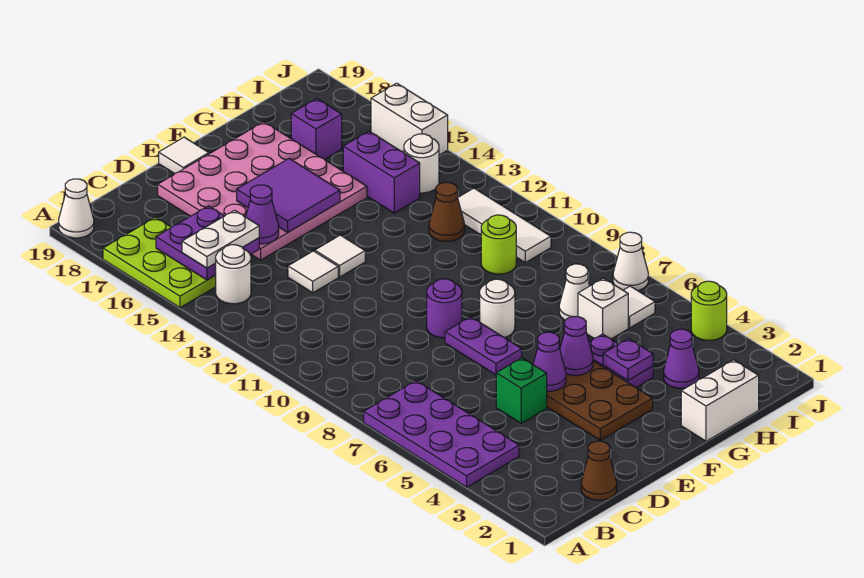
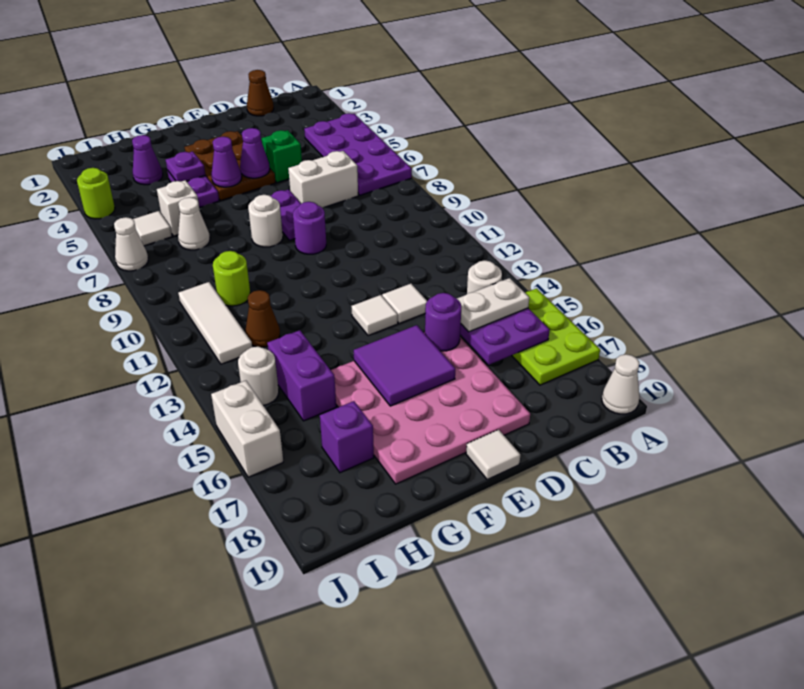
purple 1x1 cone [246,185,279,244] -> purple 1x1 round brick [425,293,461,351]
white 1x2 brick [681,360,759,441] -> white 1x2 brick moved to [288,151,358,208]

